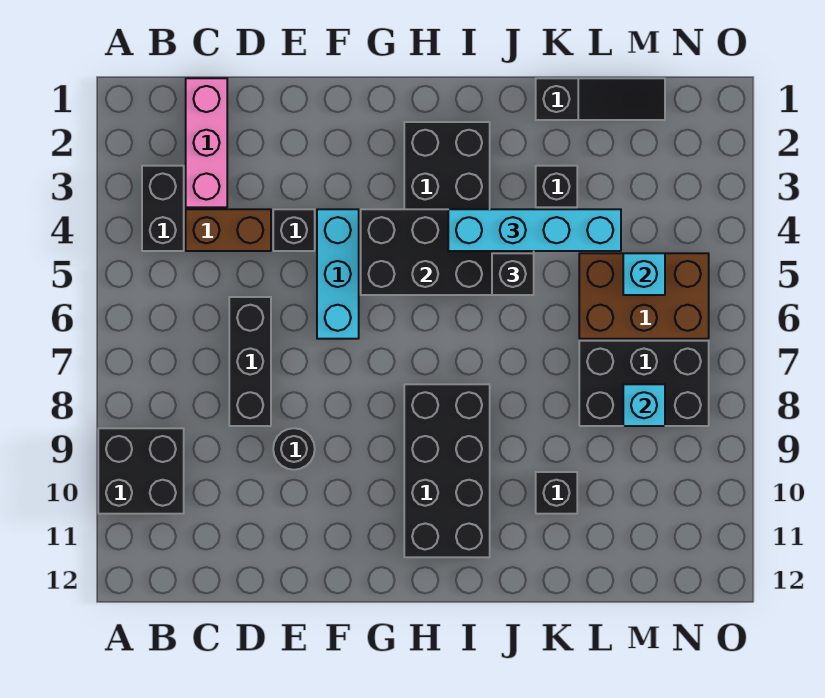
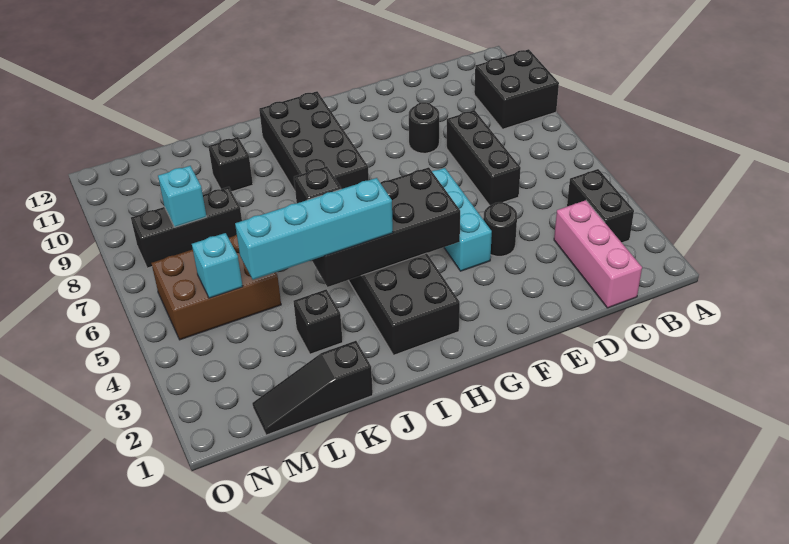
brown 1x2 brick [186,209,271,251] -> none
black 1x1 brick [273,209,315,251] -> black 1x1 round brick [483,202,517,256]
black 2x3 brick [579,341,709,426] -> black 1x3 brick [131,187,242,268]

